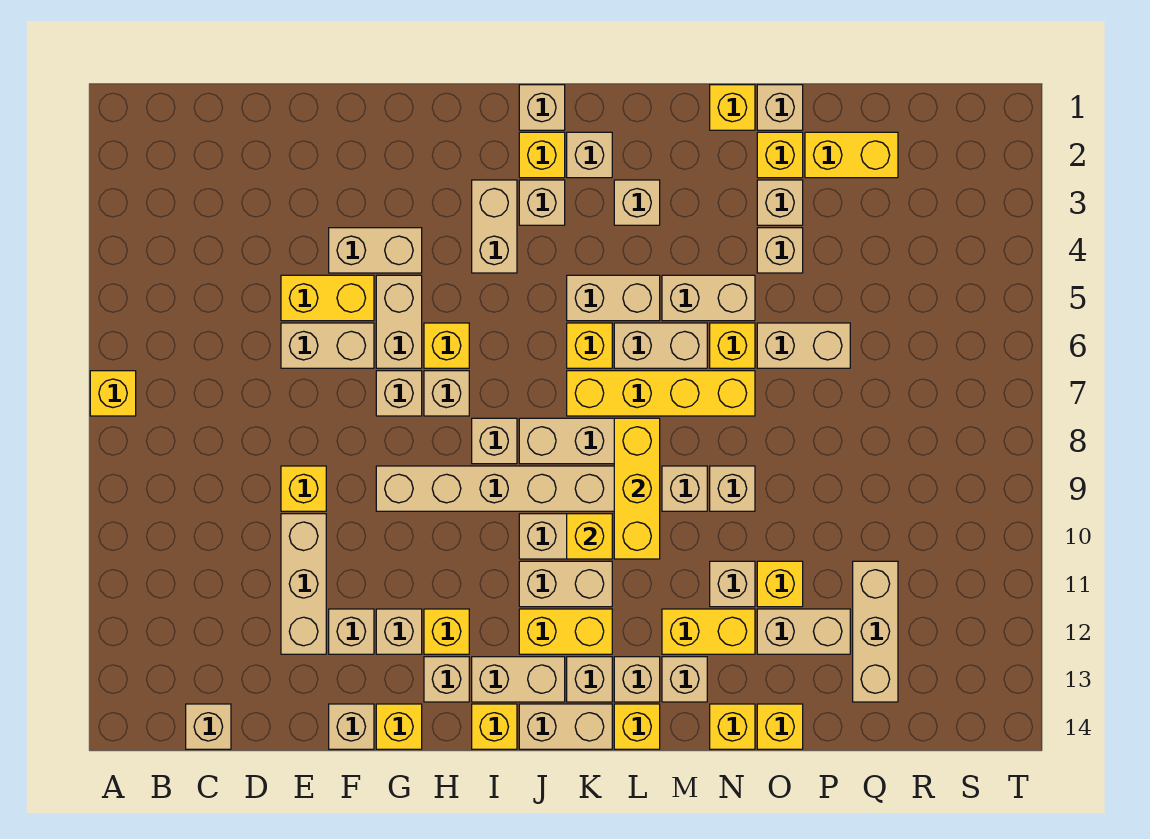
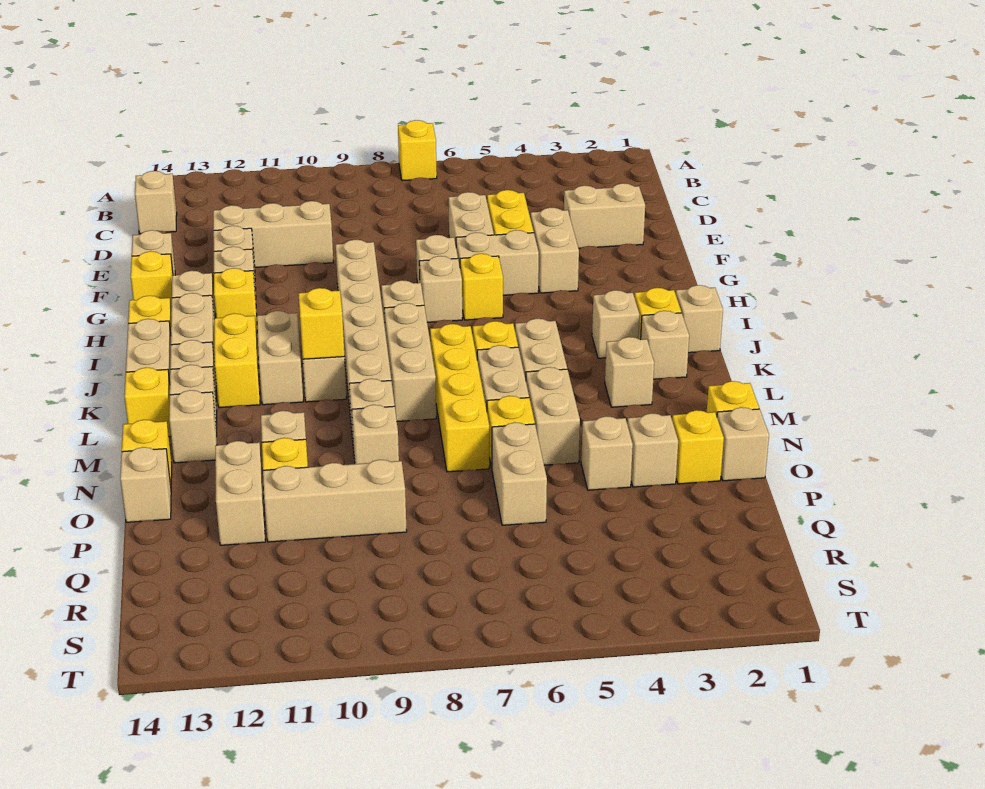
yellow 1x1 brick [281,466,326,511] -> none
tan 1x2 brick [472,180,517,273] -> tan 1x2 brick moved to [564,183,645,248]
yellow 1x3 brick [614,418,660,559] -> none
yellow 1x2 brick [662,609,755,654] -> none
yellow 1x1 brick [757,704,803,749] -> tan 1x1 brick [120,447,171,522]
yellow 1x2 brick [805,132,898,178] -> none
tan 1x3 brick [853,561,898,702] -> tan 1x3 brick moved to [263,460,407,542]

